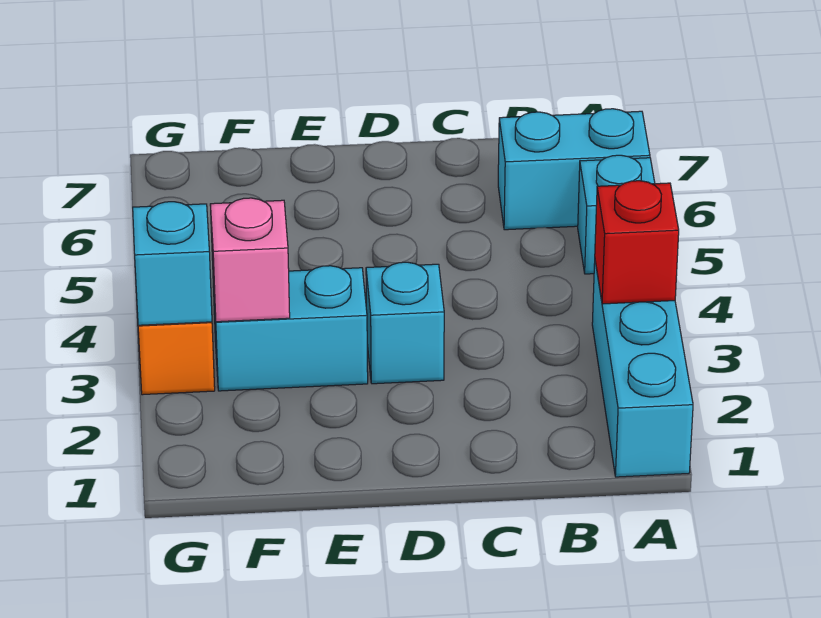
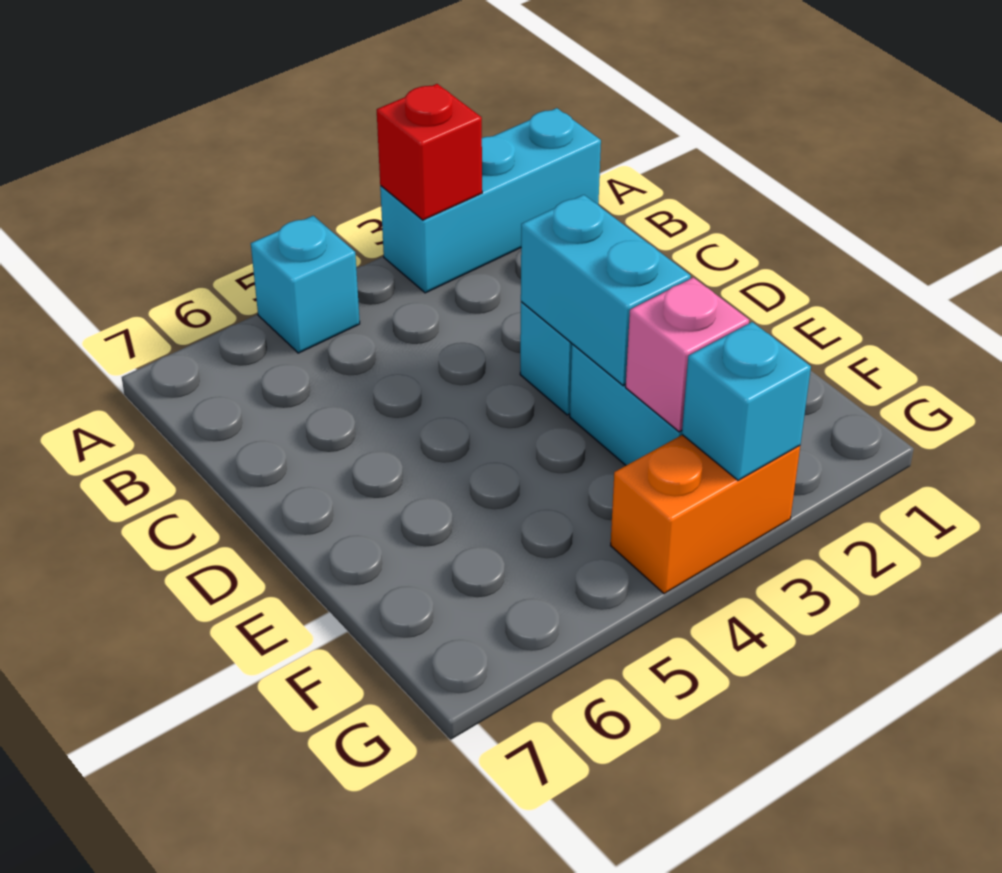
cyan 1x2 brick [498,109,650,230] -> cyan 1x2 brick moved to [521,195,691,385]

